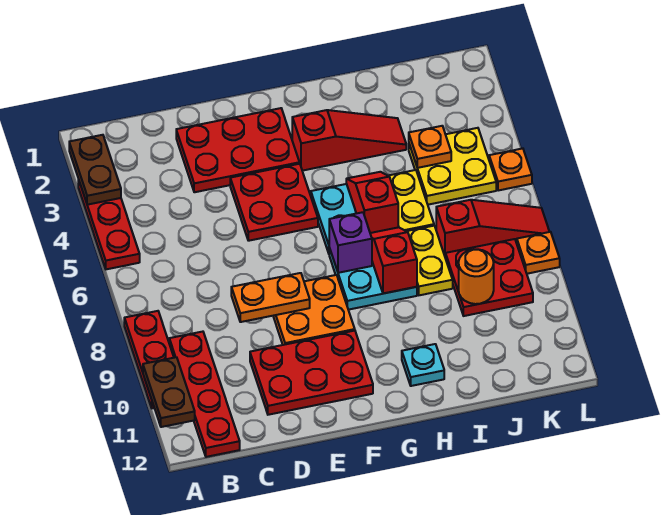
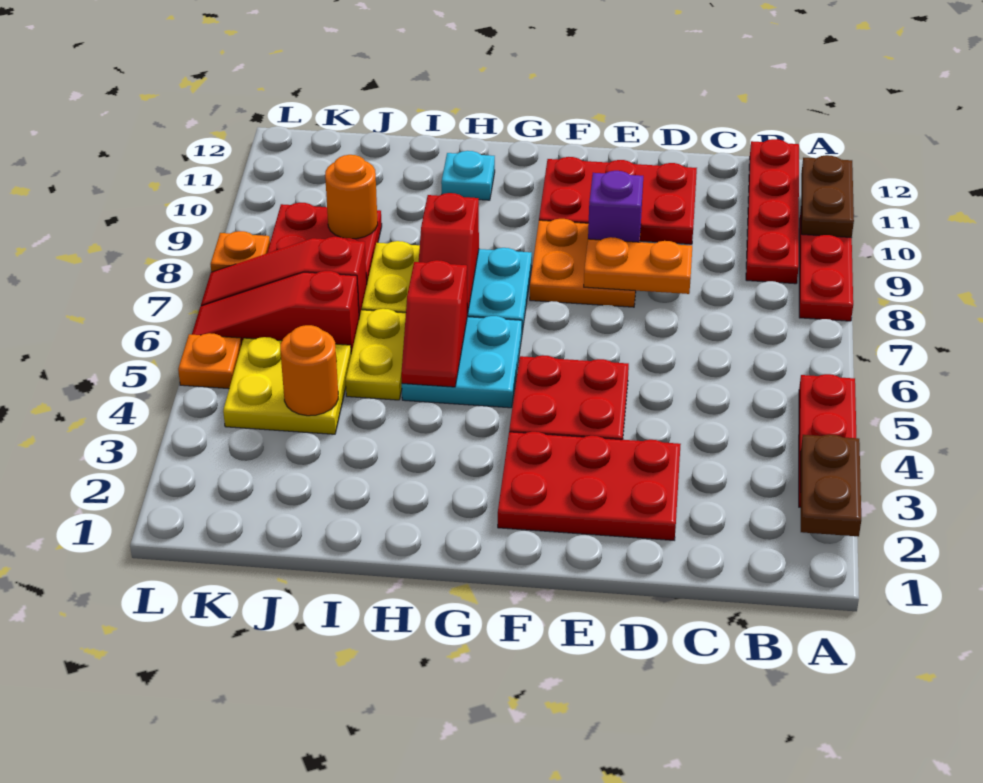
red 1x3 slope [292,110,406,171] -> red 1x3 slope moved to [192,271,359,353]
purple 1x1 brick [329,212,372,273] -> purple 1x1 brick moved to [588,171,643,242]
orange 1x1 plate [409,126,451,168] -> orange 1x1 round brick [280,325,338,416]

